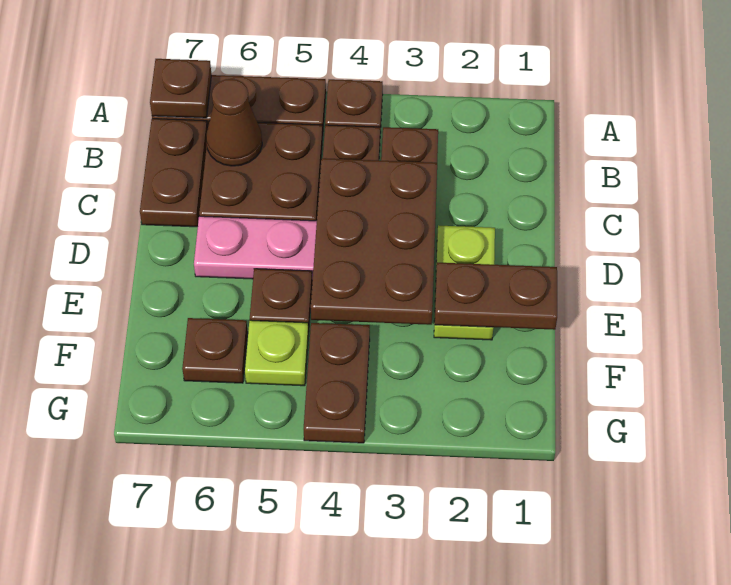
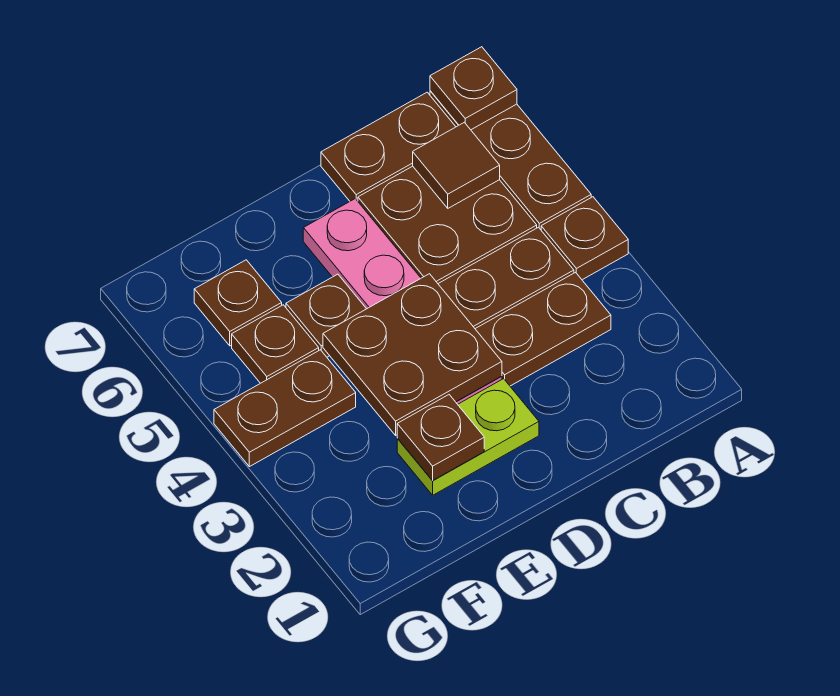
brown 1x1 cone [206,79,262,166] -> brown 1x1 tile [413,122,500,208]
brown 2x3 plate [311,158,437,325] -> brown 2x2 plate [323,274,502,435]
brown 1x2 plate [435,262,557,330] -> brown 1x1 plate [397,395,484,481]
lime 1x1 plate [245,320,309,386] -> brown 1x1 plate [232,305,319,383]

